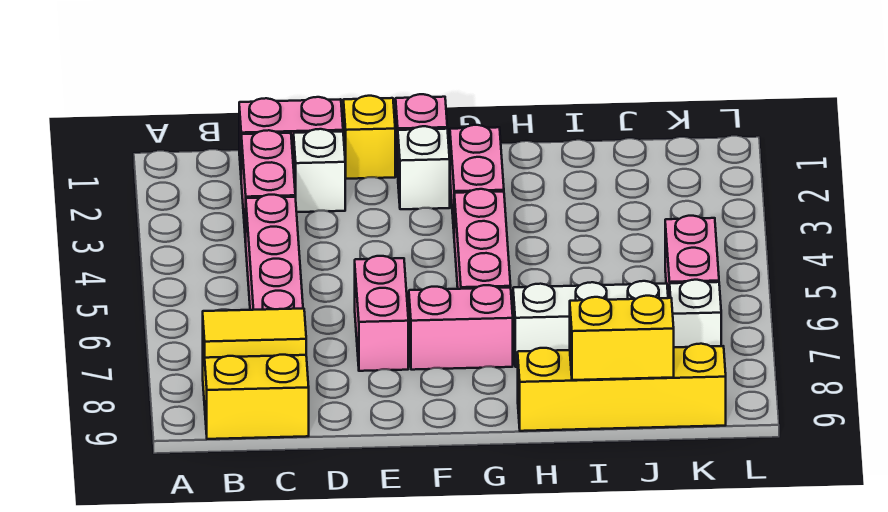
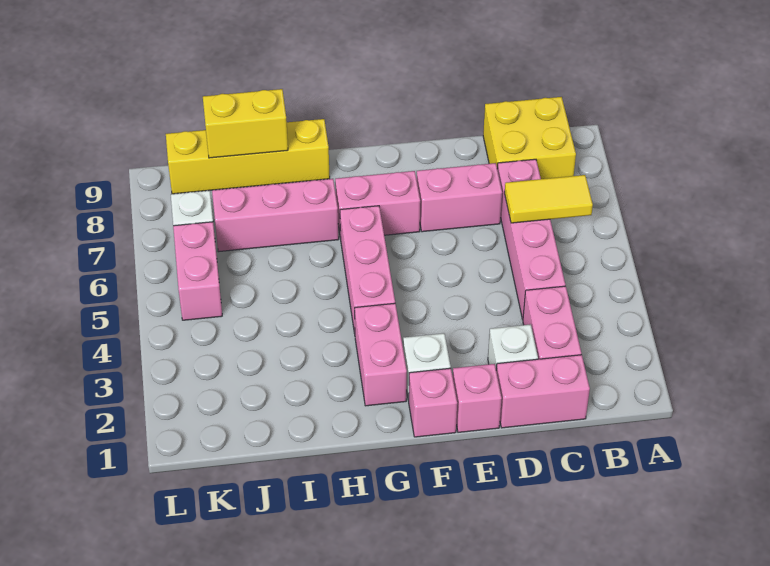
yellow 1x2 tile [203,309,306,358] -> yellow 1x2 tile moved to [505,175,593,223]
yellow 1x1 brick [343,96,395,179] -> pink 1x1 brick [453,364,502,432]
pink 1x2 brick [355,256,408,371] -> pink 1x2 brick turned to [417,163,502,232]
white 1x3 brick [513,281,668,367] -> pink 1x3 brick [212,179,339,252]

